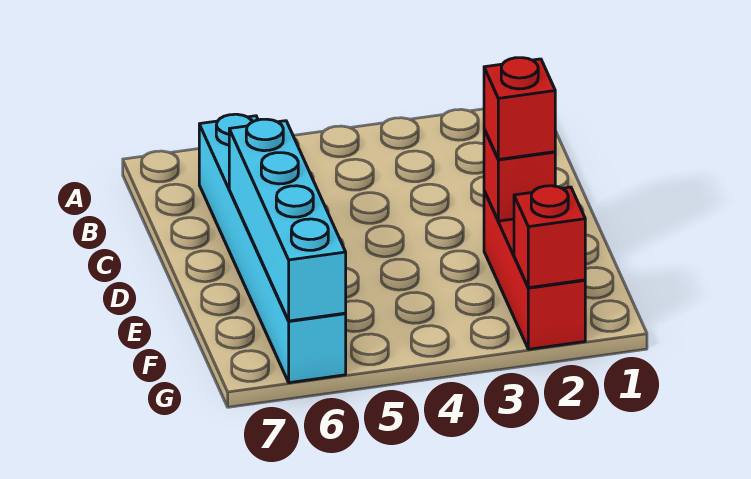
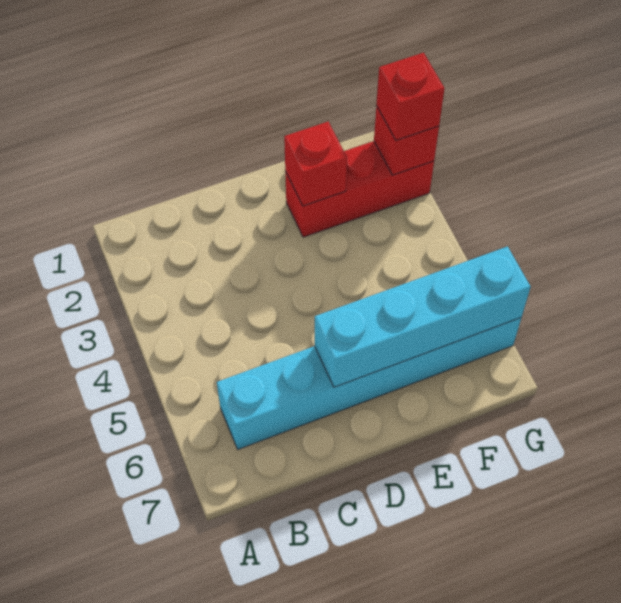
red 1x1 brick [484,58,555,159] -> red 1x1 brick moved to [376,53,445,140]

